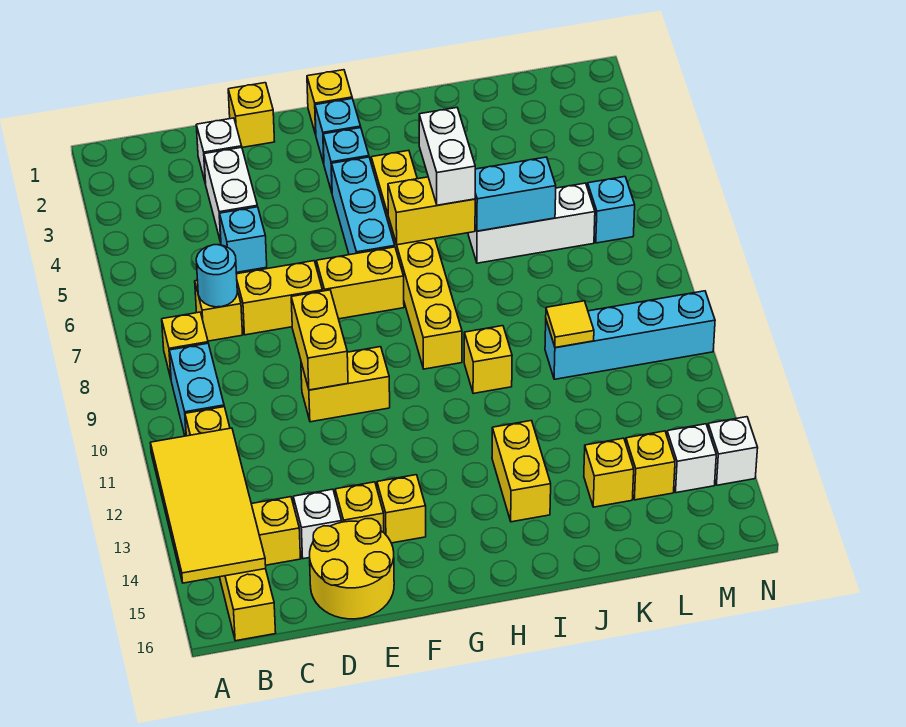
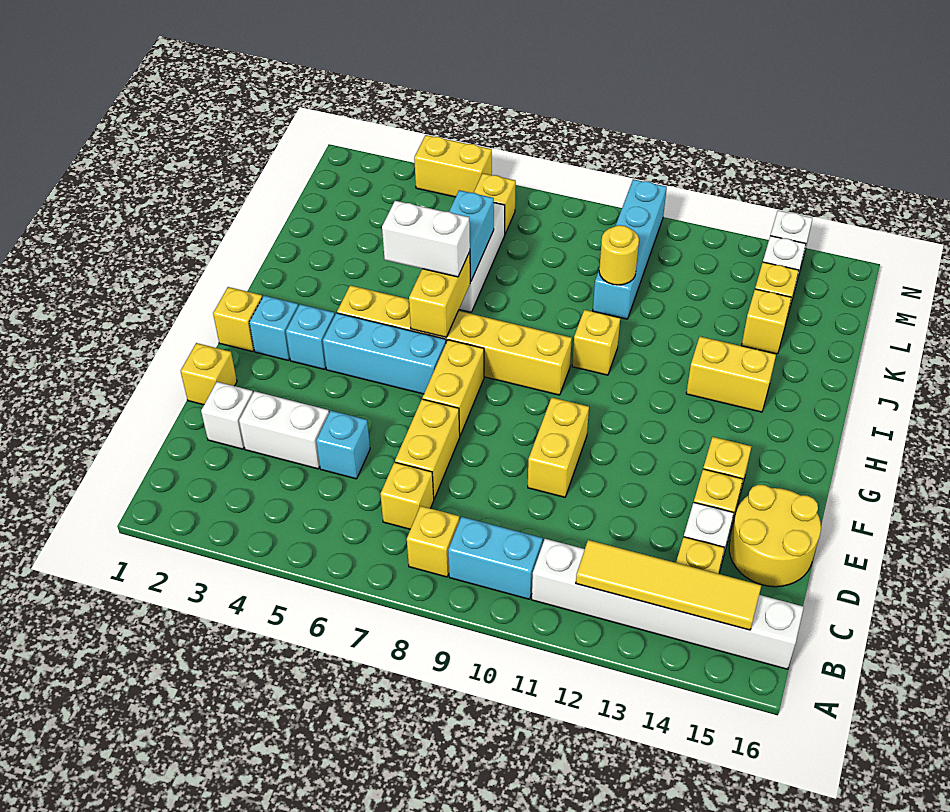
yellow 2x4 tile [150,428,266,583] -> yellow 1x4 tile [576,540,761,630]
yellow 1x6 brick [185,407,276,641] -> white 1x6 brick [532,539,804,669]
cyan 1x1 round brick [196,245,237,307] -> none
yellow 1x2 brick [291,290,348,390] -> yellow 1x2 brick moved to [414,135,492,197]
yellow 1x1 tile [546,301,594,348] -> yellow 1x1 round brick [599,225,639,285]
cyan 1x1 brick [588,177,635,243] -> yellow 1x1 brick [474,173,516,234]

